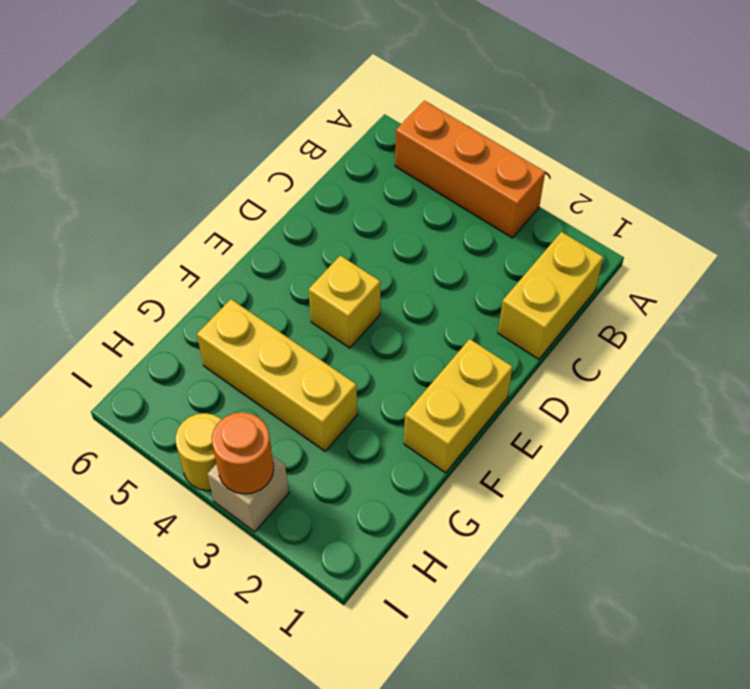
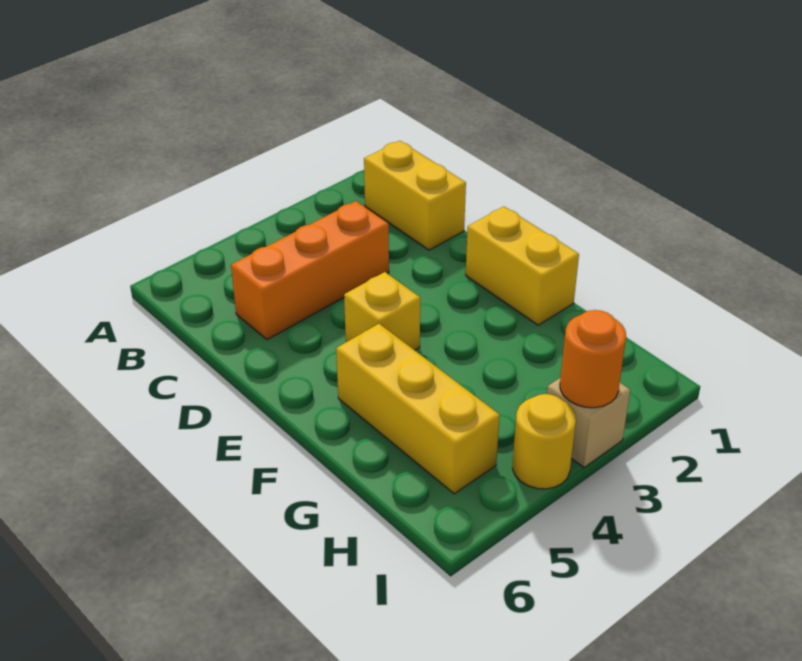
orange 1x3 brick [395,101,545,238] -> orange 1x3 brick moved to [231,201,389,340]
yellow 1x3 brick [197,299,357,451] -> yellow 1x3 brick turned to [336,324,500,494]

